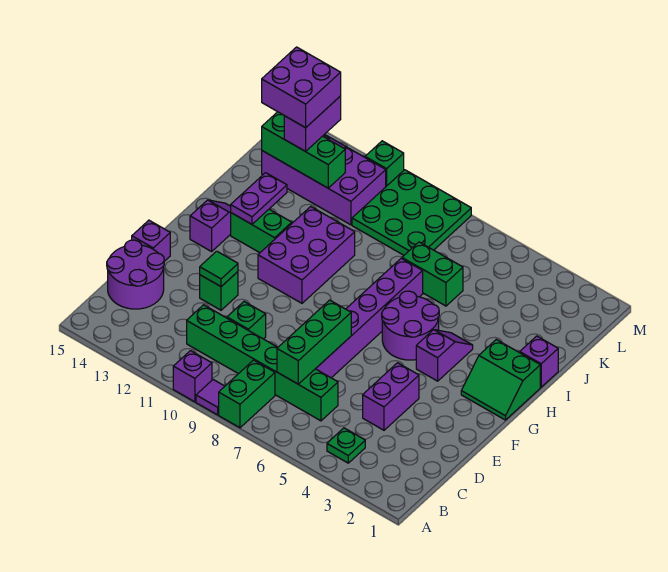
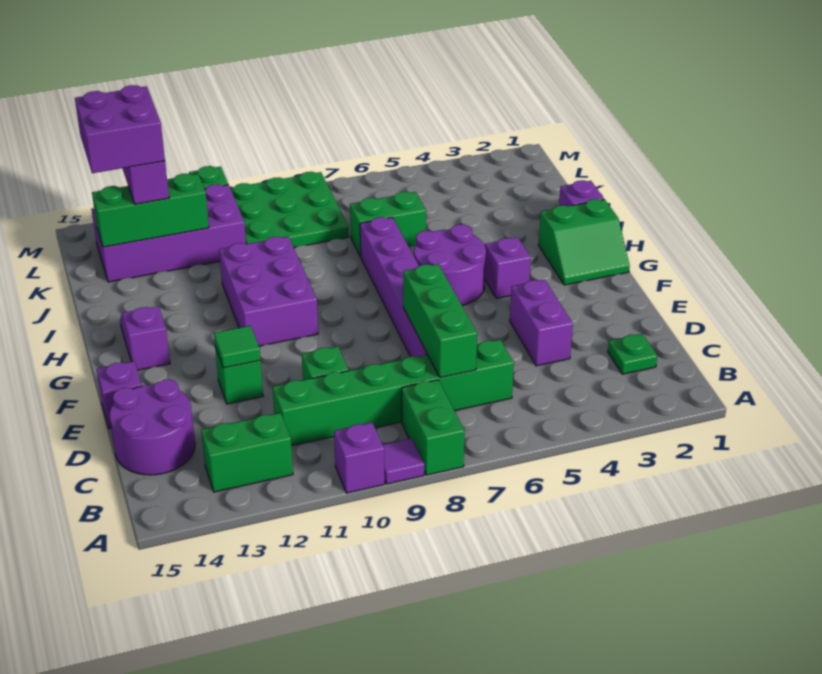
green 1x1 plate [327,428,365,463] -> green 1x1 plate moved to [608,334,657,374]
green 1x2 brick [231,209,292,253] -> green 1x2 brick moved to [201,413,293,492]
purple 1x2 plate [231,173,287,224] -> none

